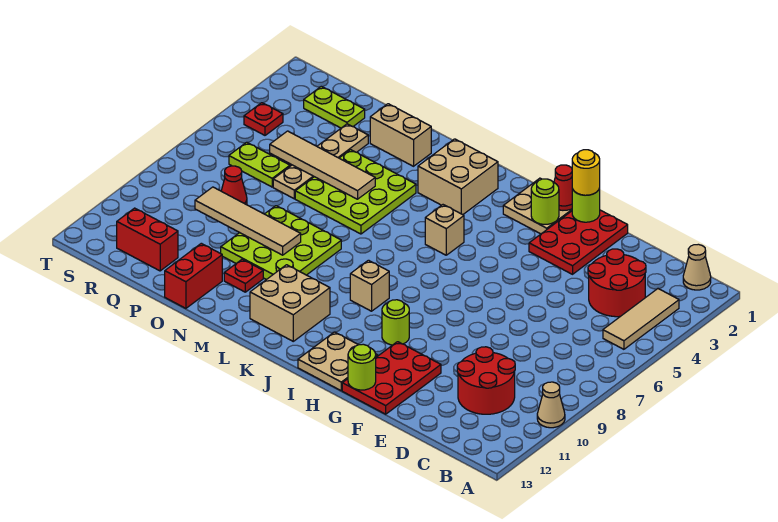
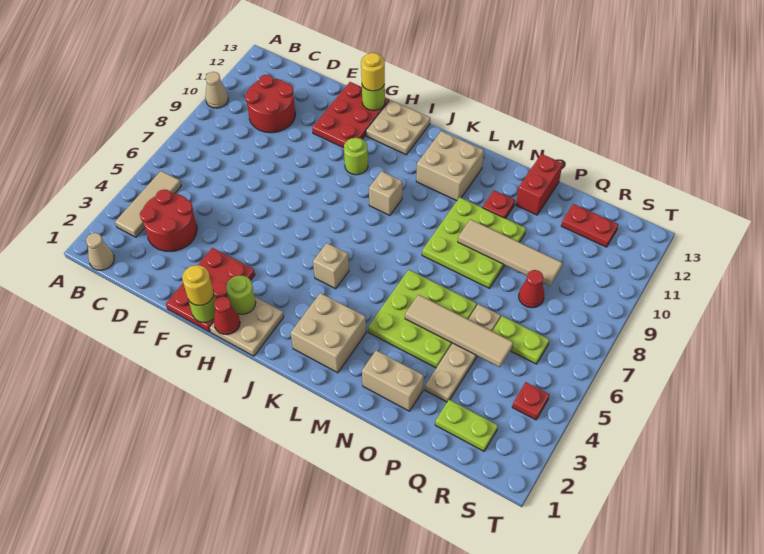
none -> yellow 1x1 round brick [361,53,385,91]
red 1x2 brick [117,208,178,271] -> red 1x2 plate [561,204,618,247]

